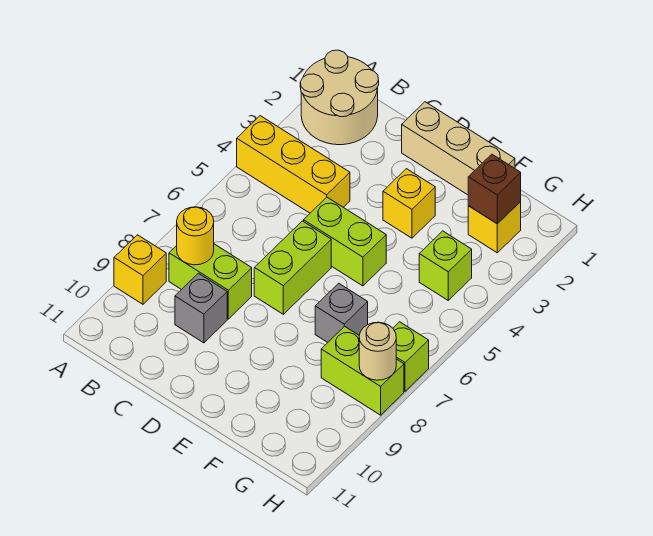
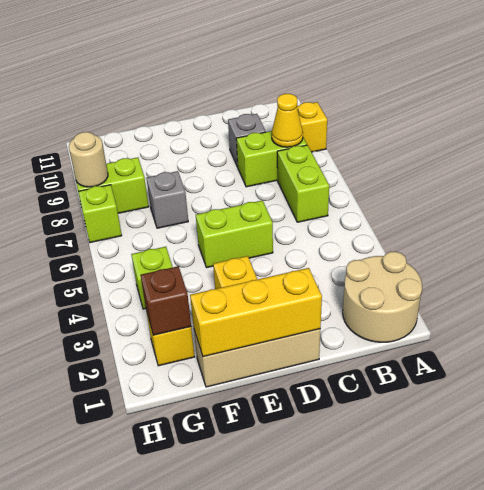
yellow 1x3 brick [237,116,350,213] -> yellow 1x3 brick moved to [190,268,322,357]
yellow 1x1 round brick [177,207,214,265] -> yellow 1x1 cone [272,94,303,147]
lime 1x2 brick [254,221,331,314] -> lime 1x2 brick moved to [277,145,329,222]

